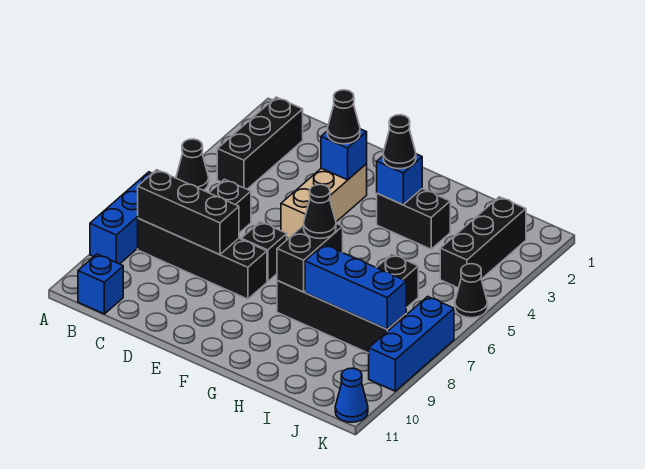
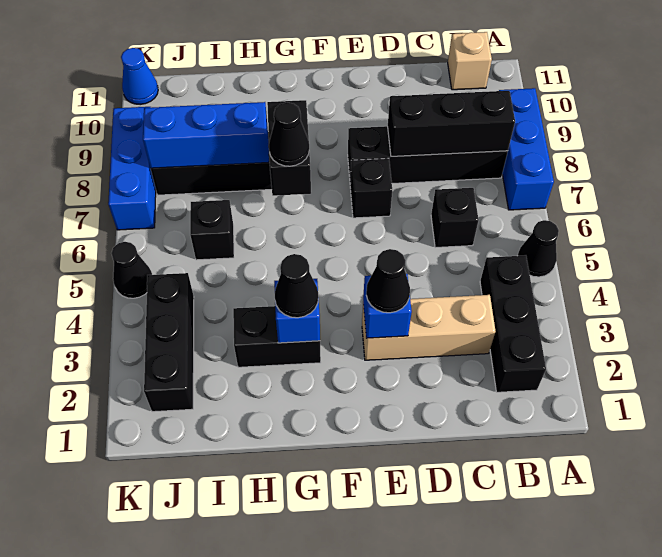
blue 1x1 brick [78,254,123,314] -> tan 1x1 brick [448,32,492,90]
tan 1x3 brick [281,164,367,238] -> tan 1x3 brick turned to [362,295,495,360]

